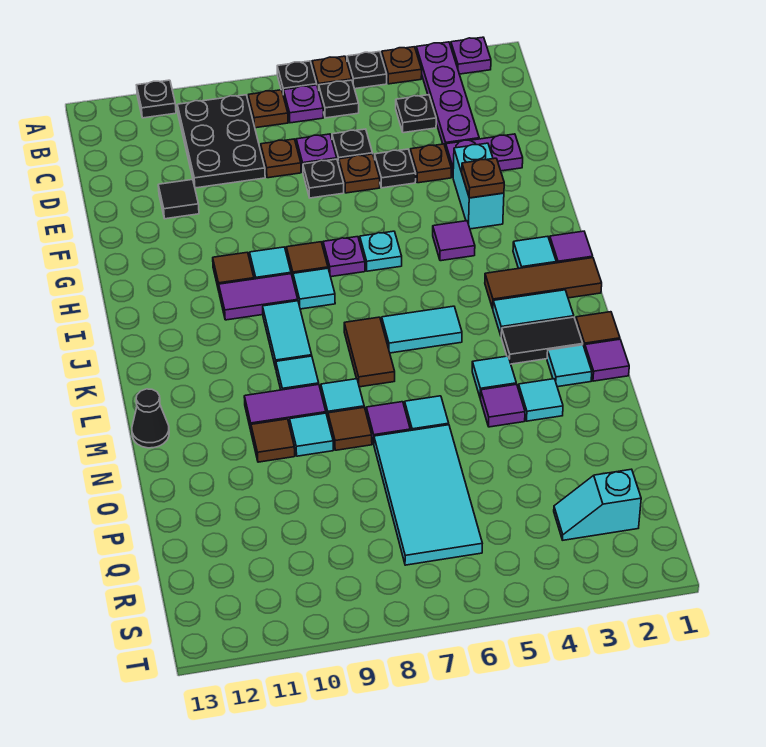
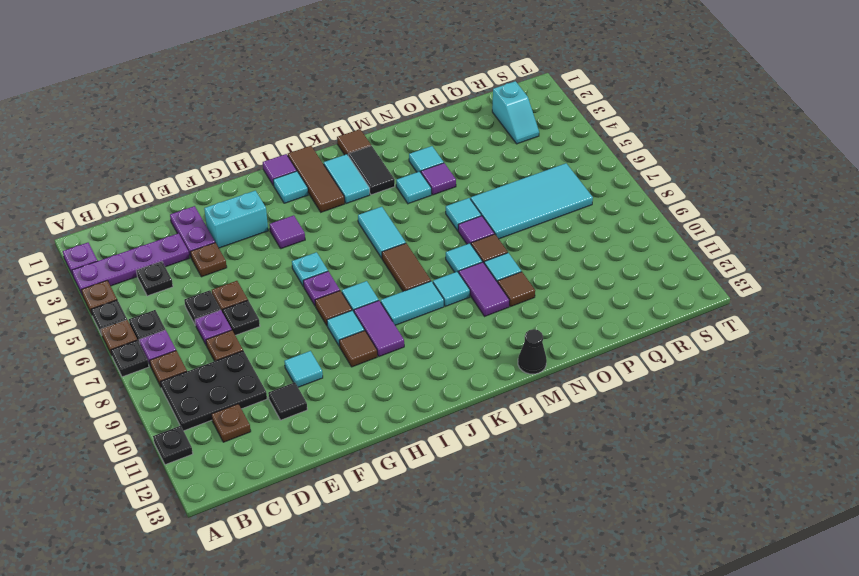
black 1x1 plate [375,149,416,188] -> none
brown 1x1 plate [462,158,504,198] -> brown 1x1 plate moved to [211,404,251,442]
brown 1x2 tile [344,317,395,387] -> brown 1x2 tile turned to [382,243,431,291]
purple 1x1 tile [585,339,629,381] -> none
cyan 1x1 tile [547,345,592,387] -> cyan 1x1 tile moved to [284,351,323,387]

